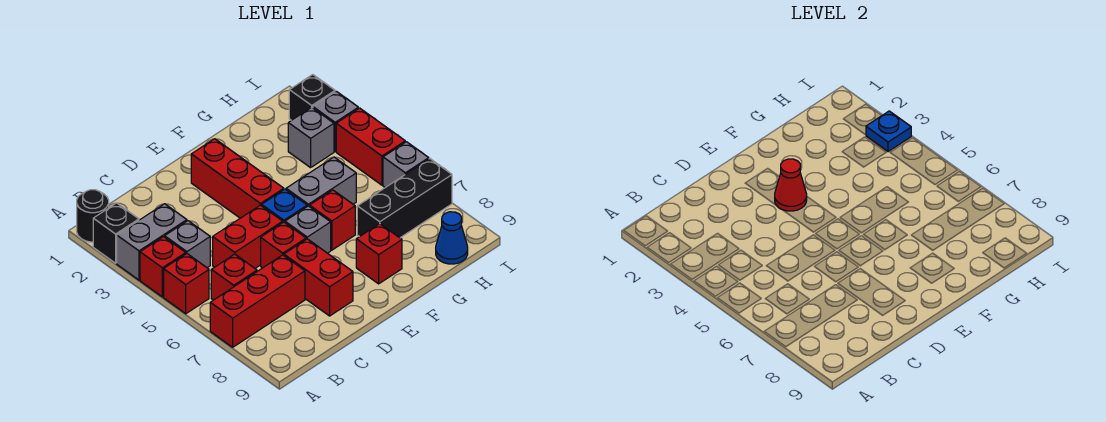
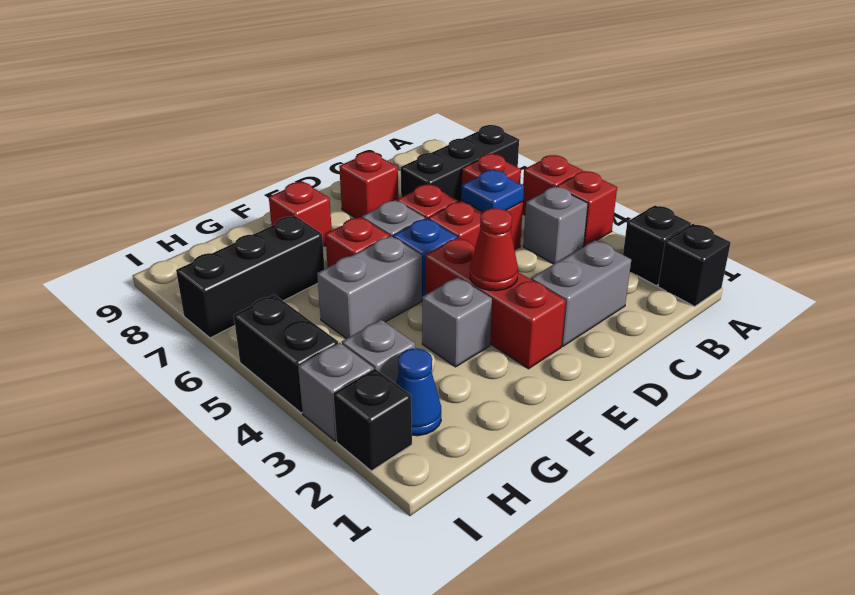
black 1x1 round brick [77,190,109,242] -> black 1x1 brick [658,224,731,306]
grey 1x2 brick [117,204,187,280] -> grey 1x2 brick moved to [531,240,631,346]
red 1x3 brick [210,255,305,347] -> black 1x3 brick [401,125,519,202]
red 1x2 brick [284,239,353,316] -> red 1x1 brick [339,152,398,218]
blue 1x1 cone [436,212,468,264] -> blue 1x1 cone moved to [396,348,441,436]
blue 1x1 plate [866,111,911,152] -> blue 1x1 plate moved to [461,170,524,212]
red 1x2 brick [336,108,405,185] -> black 1x2 brick [234,295,338,413]
grey 1x1 brick [383,142,429,188] -> grey 1x1 brick moved to [422,277,492,367]

